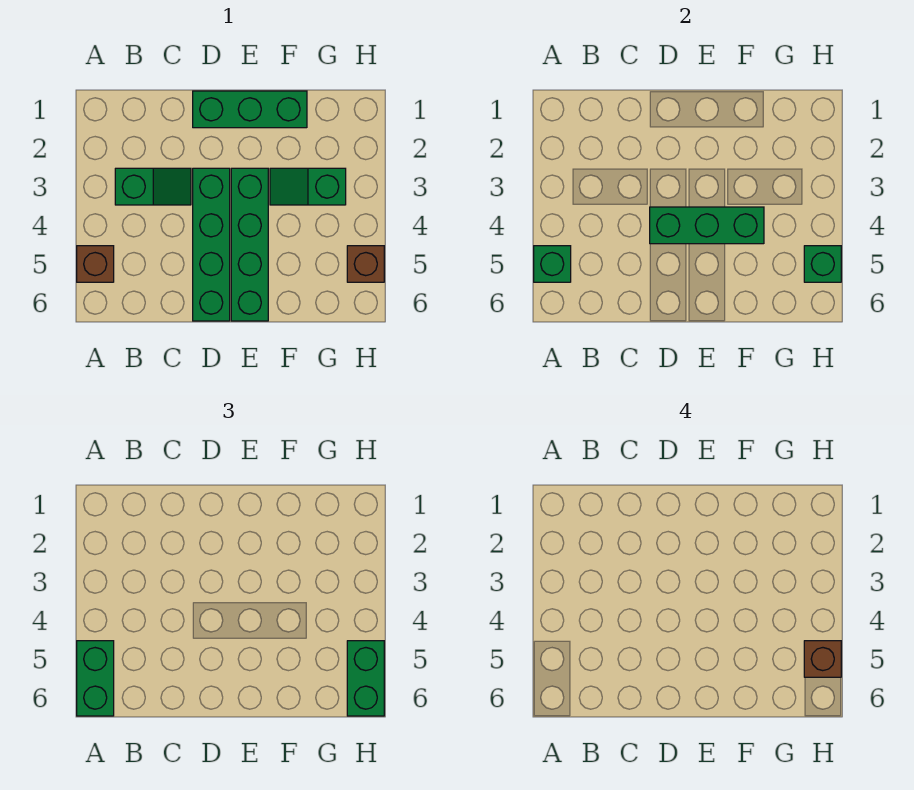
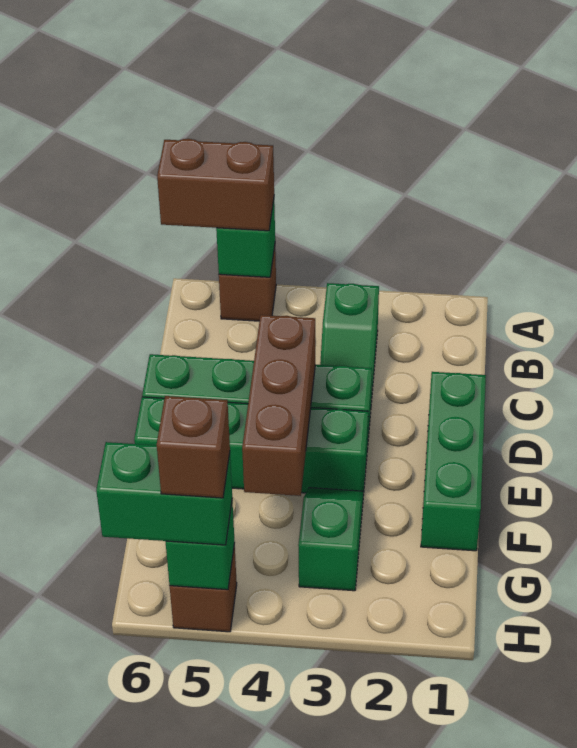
green 1x2 brick [77,641,114,716] -> brown 1x2 brick [157,139,274,231]
green 1x3 brick [650,207,764,244] -> brown 1x3 brick [242,315,315,496]

